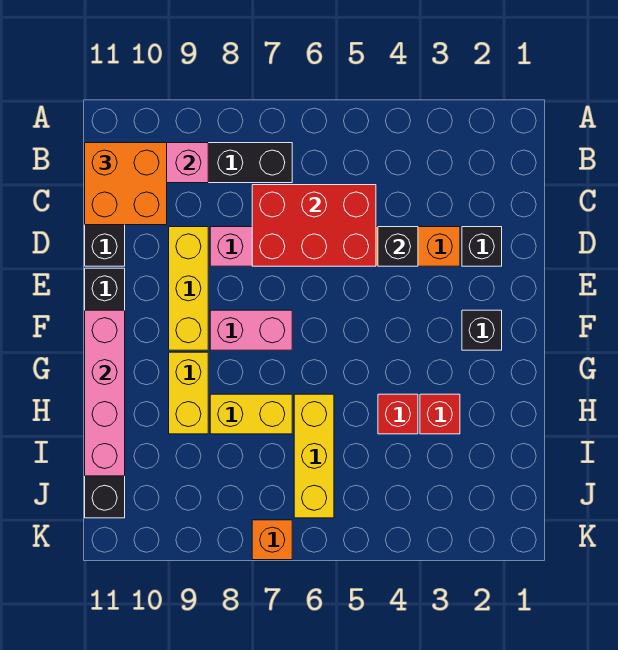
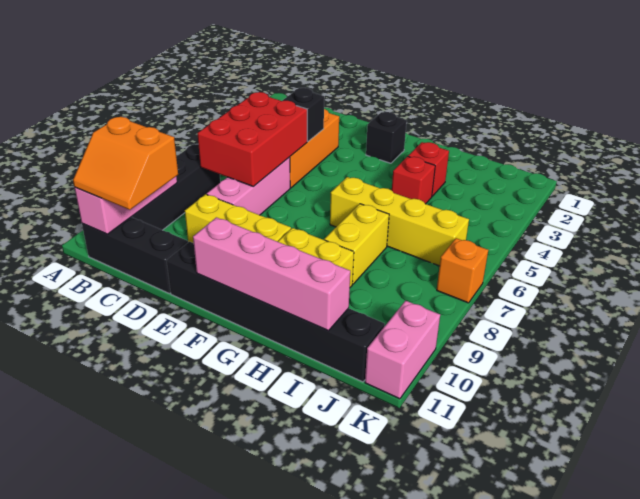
orange 2x2 brick [85,143,167,225] -> orange 2x2 slope [73,117,178,210]
black 1x1 brick [462,227,502,266] -> none
pink 1x2 brick [210,310,292,350] -> pink 1x2 brick moved to [365,301,440,399]
yellow 1x3 brick [294,394,334,518] -> yellow 1x4 brick [330,177,469,266]

